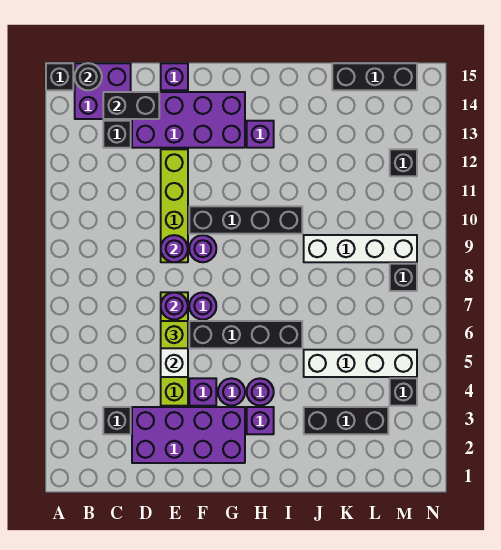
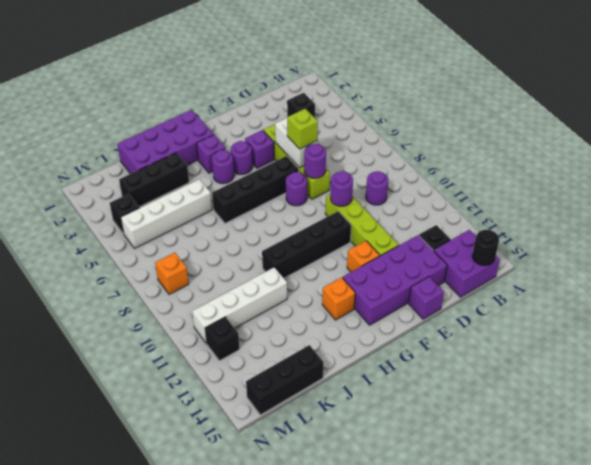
black 1x1 brick [46,63,73,90] -> none
black 1x2 brick [103,92,159,119] -> none
purple 2x4 brick [132,407,245,463] -> purple 2x4 brick moved to [118,110,214,174]
purple 1x1 round brick [189,235,216,262] -> purple 1x1 round brick moved to [366,171,388,205]
none -> orange 1x1 brick [347,241,380,272]
purple 1x1 brick [247,121,274,148] -> orange 1x1 brick [322,277,355,320]
white 1x4 brick [304,235,417,262] -> white 1x4 brick moved to [192,267,287,344]
black 1x1 brick [390,264,417,291] -> orange 1x1 brick [155,253,189,294]

